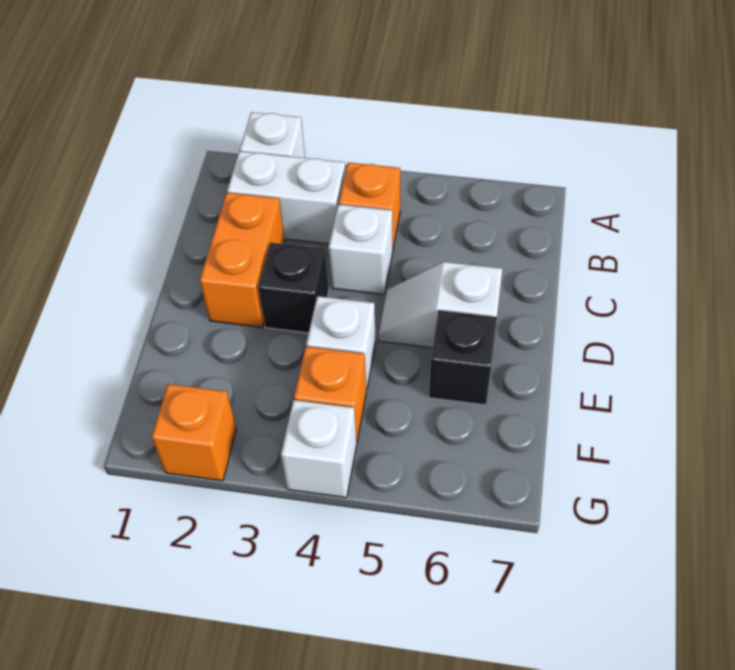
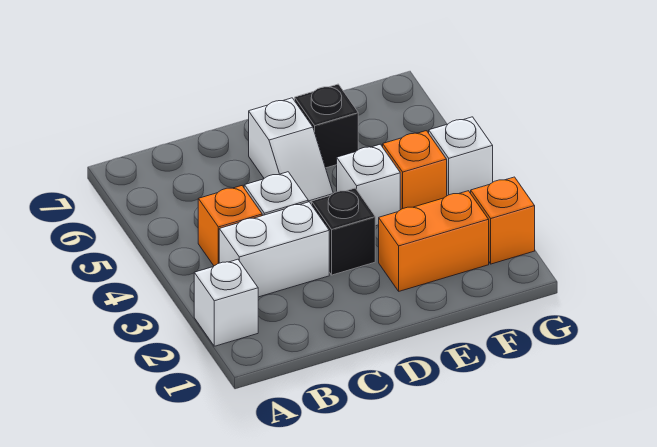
white 1x2 brick [227,151,346,244] -> white 1x2 brick turned to [219,202,329,297]
orange 1x2 brick [200,193,285,327] -> orange 1x2 brick moved to [379,191,489,291]

